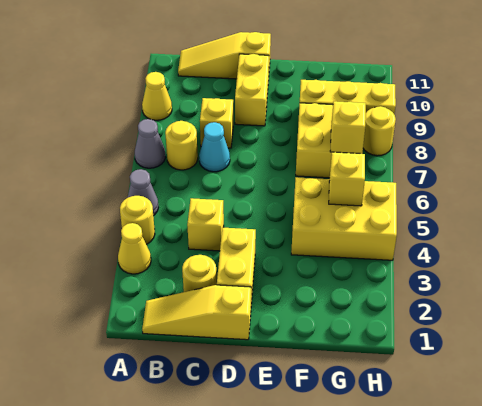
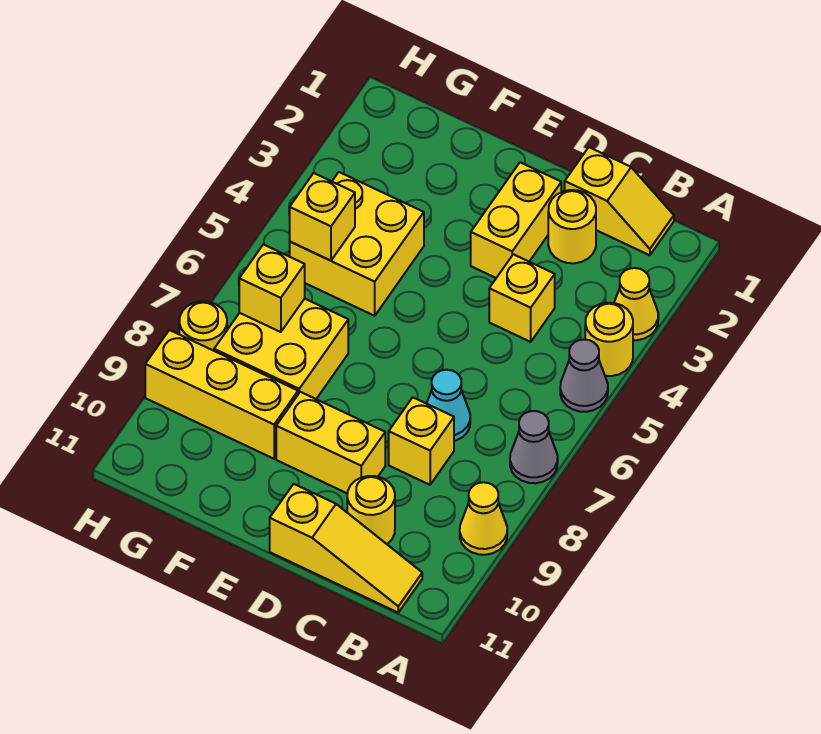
yellow 1x3 slope [142,285,251,340] -> yellow 1x2 slope [565,147,674,255]
yellow 1x1 round brick [165,121,198,170] -> yellow 1x1 round brick moved to [347,476,395,544]
yellow 1x2 brick [235,54,269,126] -> yellow 1x2 brick turned to [276,392,385,494]
yellow 2x3 brick [291,177,397,260] -> yellow 2x2 brick [289,172,424,316]

